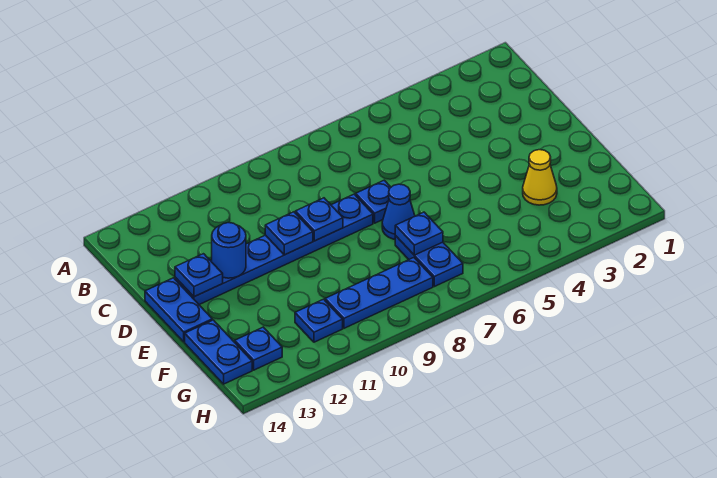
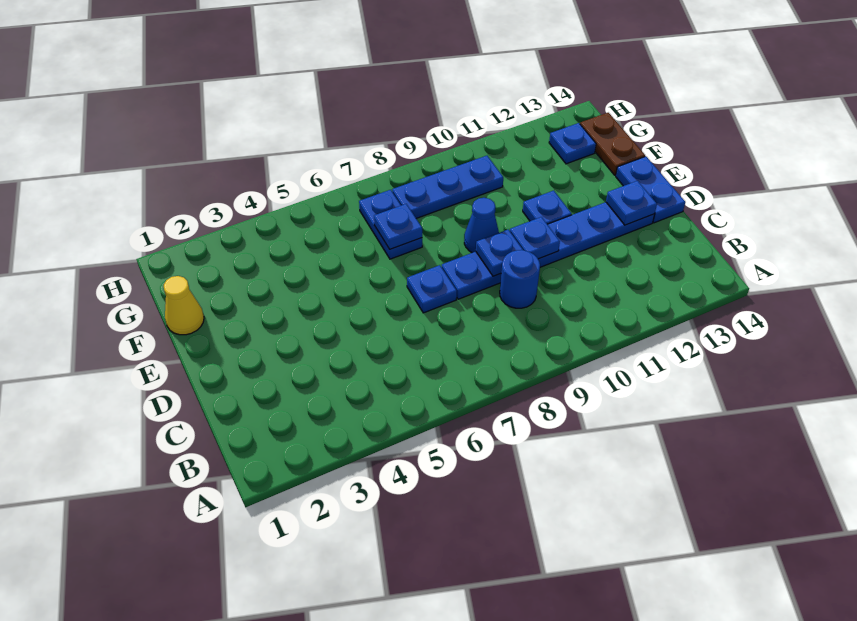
blue 1x1 round brick [212,223,246,278] -> blue 1x1 round brick moved to [500,250,540,308]
blue 1x1 cone [382,184,415,239] -> blue 1x1 cone moved to [464,198,499,253]
yellow 1x1 cone [523,150,557,205] -> yellow 1x1 cone moved to [164,276,204,335]
blue 1x2 plate [185,320,252,384] -> brown 1x2 plate [580,113,645,175]
blue 1x1 plate [295,299,343,342] -> blue 1x1 plate moved to [523,191,572,224]

